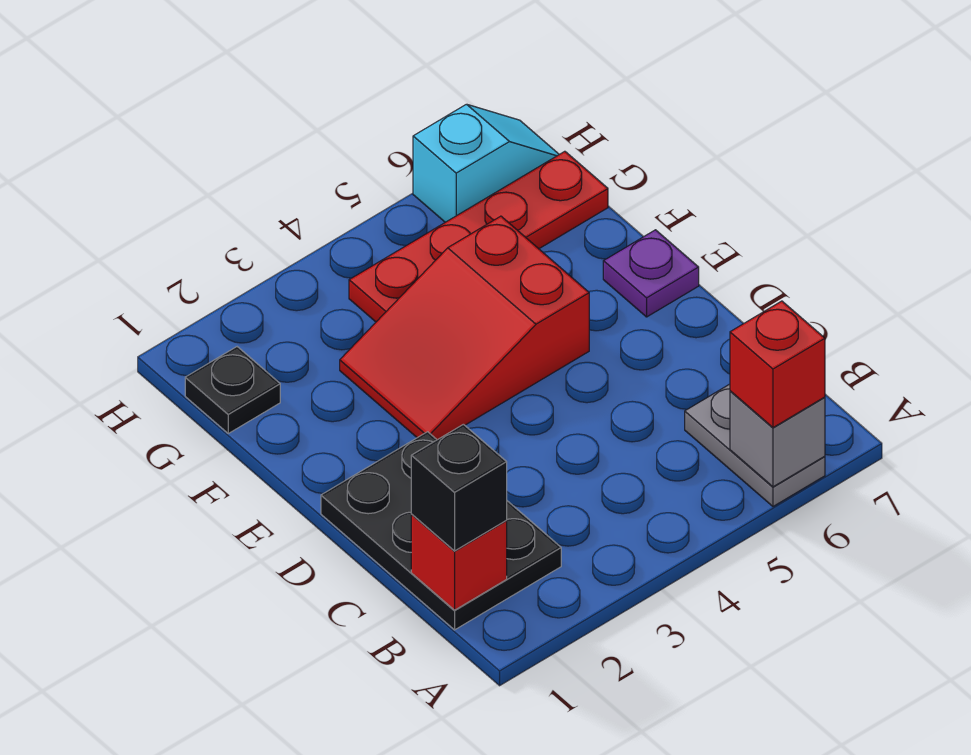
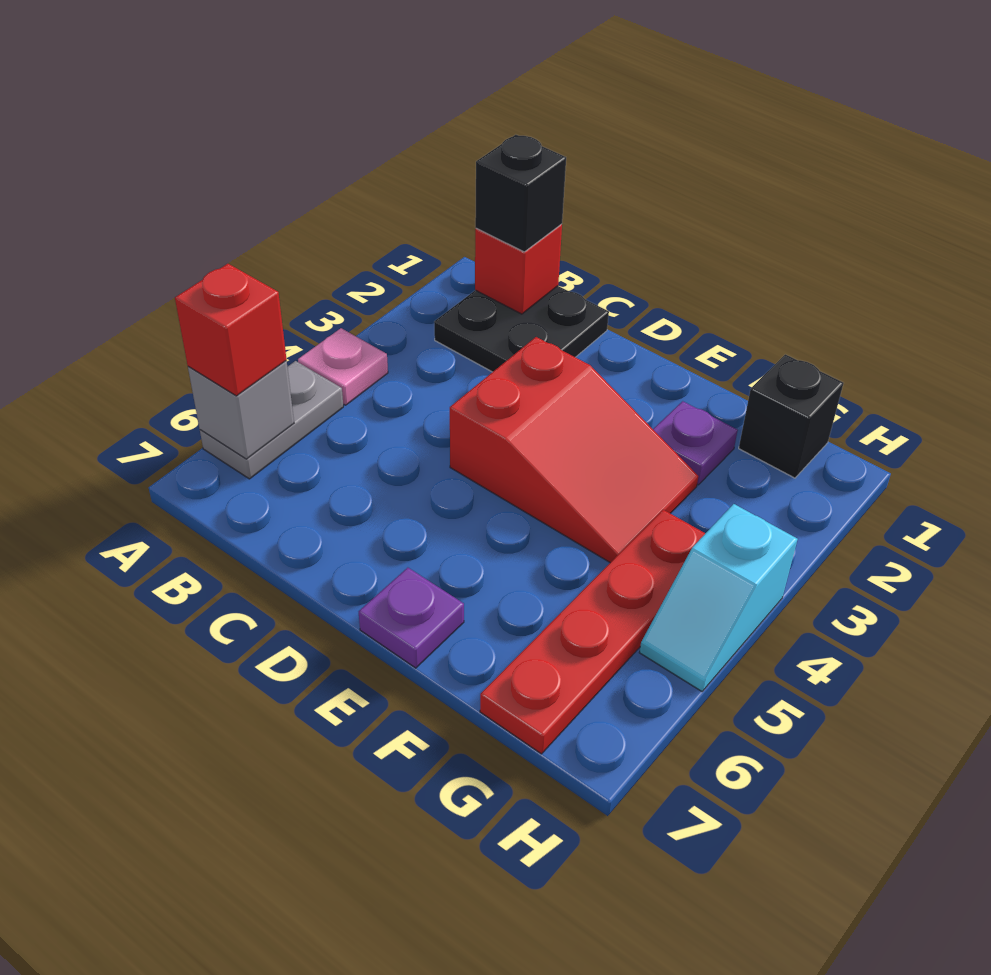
none -> pink 1x1 plate [298,328,388,405]
grey 1x2 plate [685,384,825,506] -> grey 1x2 plate turned to [200,361,343,479]
black 2x3 plate [321,432,561,630] -> black 2x2 plate [434,286,609,372]
red 2x3 slope [340,216,589,440] -> red 2x3 slope turned to [450,337,698,563]
none -> purple 1x1 plate [653,401,738,485]
black 1x1 plate [185,347,280,433] -> black 1x1 brick [739,354,844,478]
cyan 1x2 slope [413,104,559,222] -> cyan 1x2 slope moved to [639,504,798,691]

